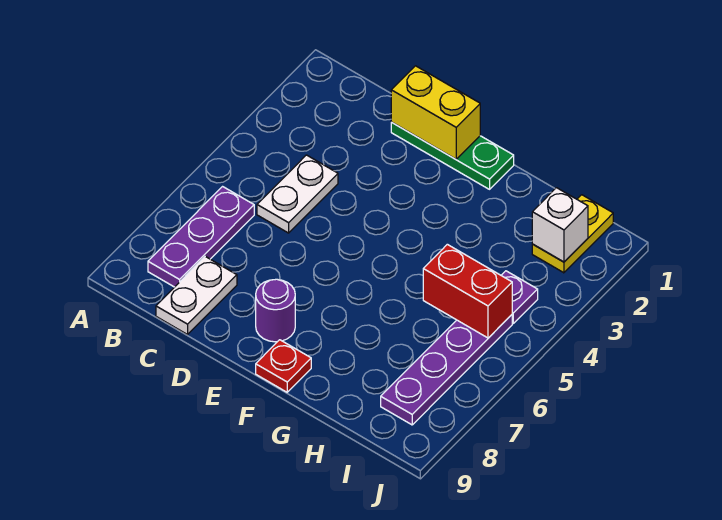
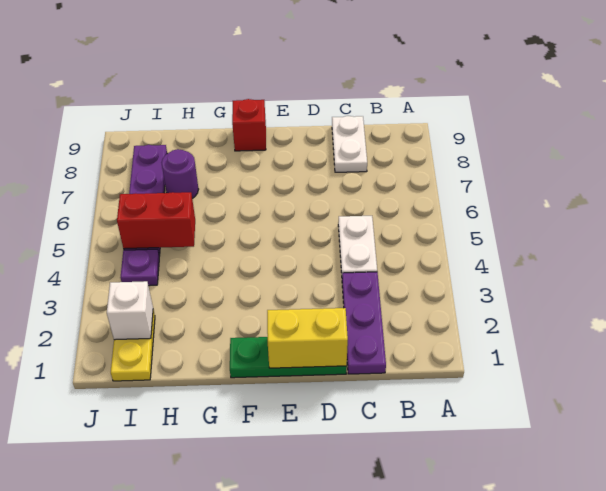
purple 1x3 plate [148,187,254,287] -> purple 1x3 plate moved to [342,272,386,374]
purple 1x1 round brick [256,279,295,342] -> purple 1x1 round brick moved to [161,149,199,199]
red 1x1 plate [256,340,311,392] -> red 1x1 brick [232,99,266,151]

